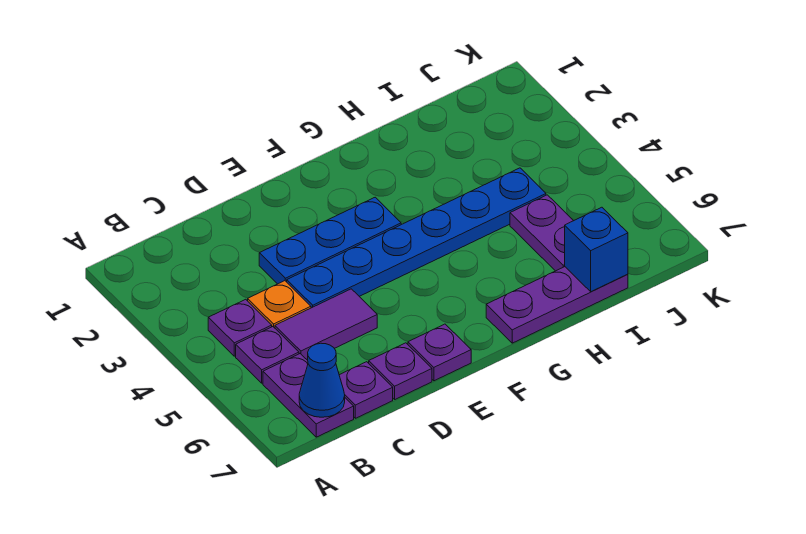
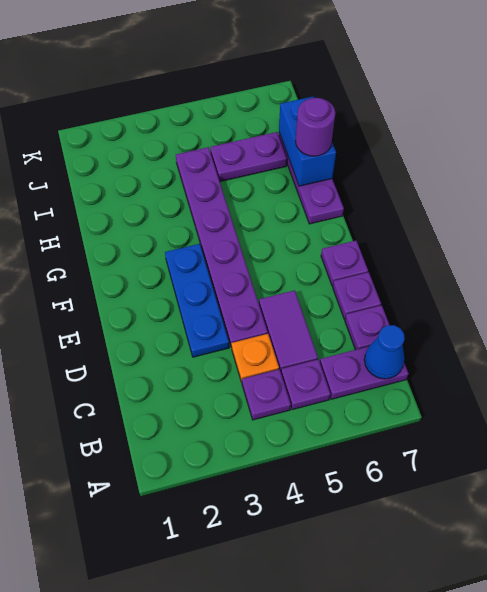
blue 1x6 plate [287,168,546,308] -> purple 1x6 plate [176,147,268,348]
none -> purple 1x1 round brick [295,98,335,156]
blue 1x1 brick [565,207,628,292] -> blue 1x2 brick [279,96,336,186]

